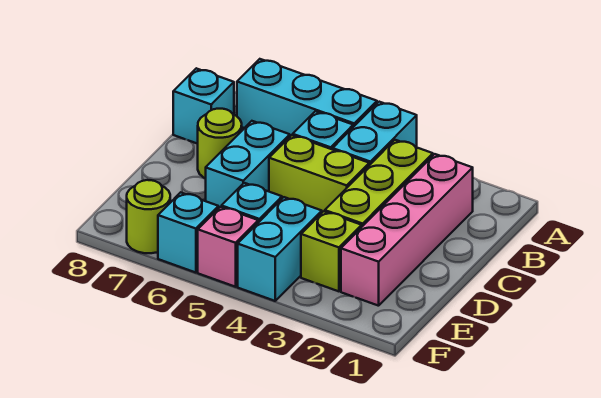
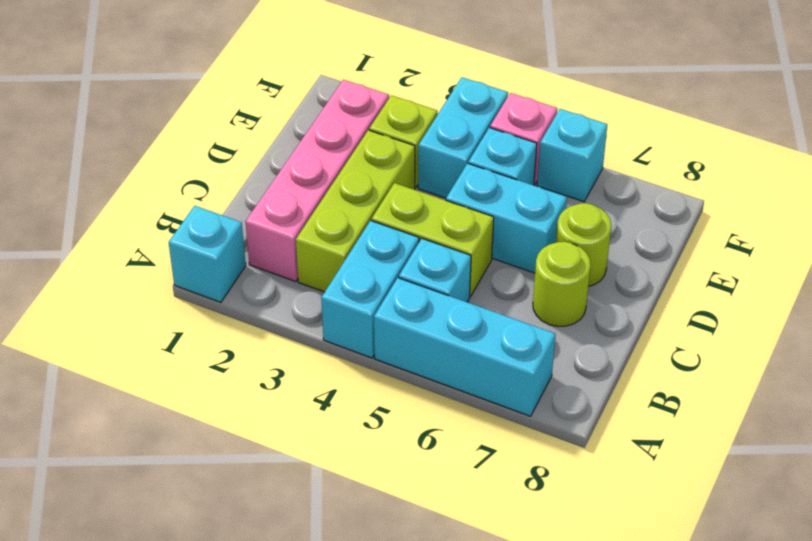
cyan 1x1 brick [173,68,234,144] -> cyan 1x1 brick moved to [169,206,246,302]
cyan 1x2 brick [206,121,290,209] -> cyan 1x2 brick turned to [446,163,567,273]
lime 1x1 round brick [127,180,170,253] -> lime 1x1 round brick moved to [556,203,611,286]

